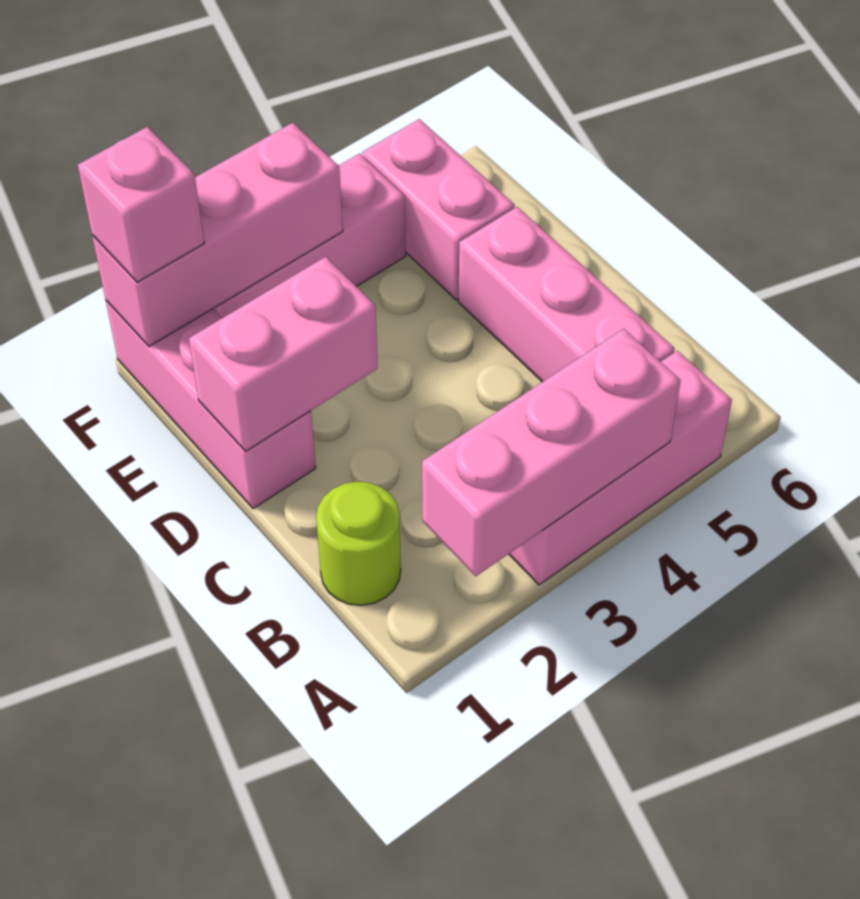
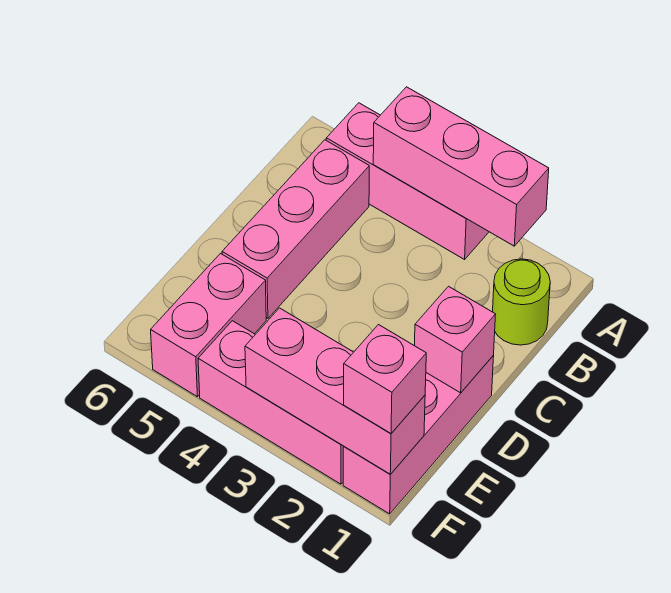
pink 1x2 brick [189,257,378,451] -> pink 1x1 brick [415,286,496,393]

